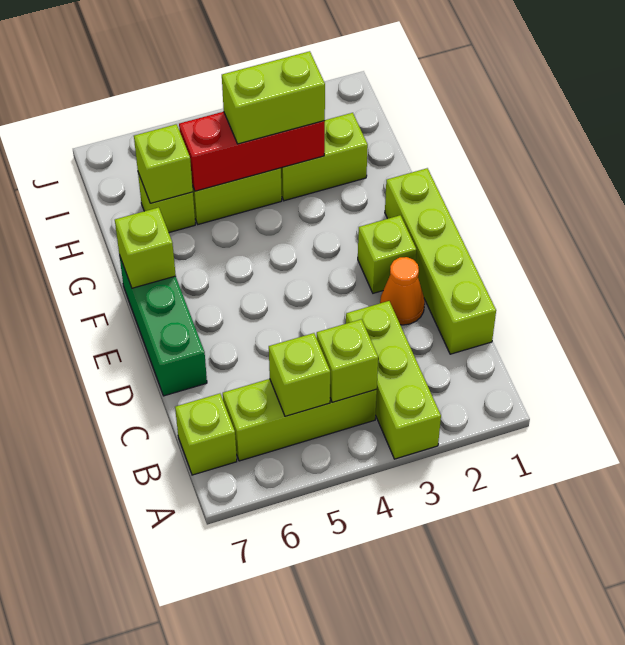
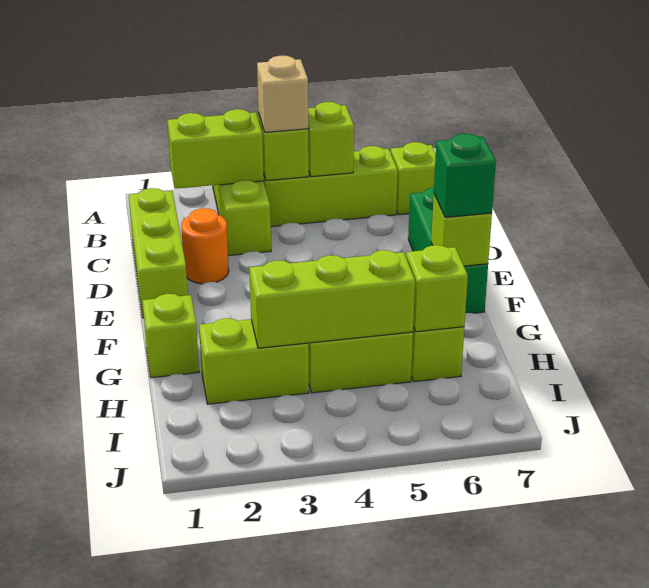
none -> tan 1x1 brick [257,56,308,132]
lime 1x4 brick [385,168,496,354] -> lime 1x3 brick [129,188,188,318]
orange 1x1 cone [380,257,425,325] -> orange 1x1 round brick [181,208,229,284]
lime 1x1 brick [358,215,416,293] -> lime 1x1 brick moved to [142,294,199,378]
none -> green 1x1 brick [434,134,496,217]
red 1x3 brick [179,112,325,191] -> lime 1x3 brick [249,250,415,348]
lime 1x2 brick [222,51,325,144] -> lime 1x2 brick moved to [167,109,264,189]

